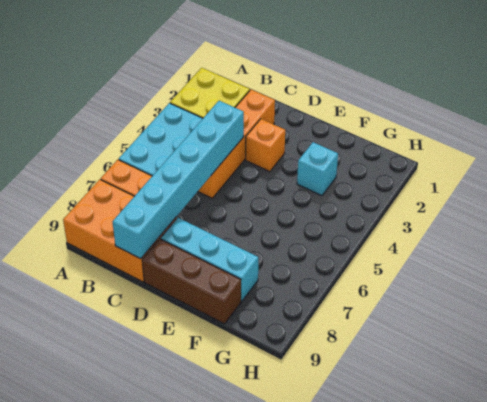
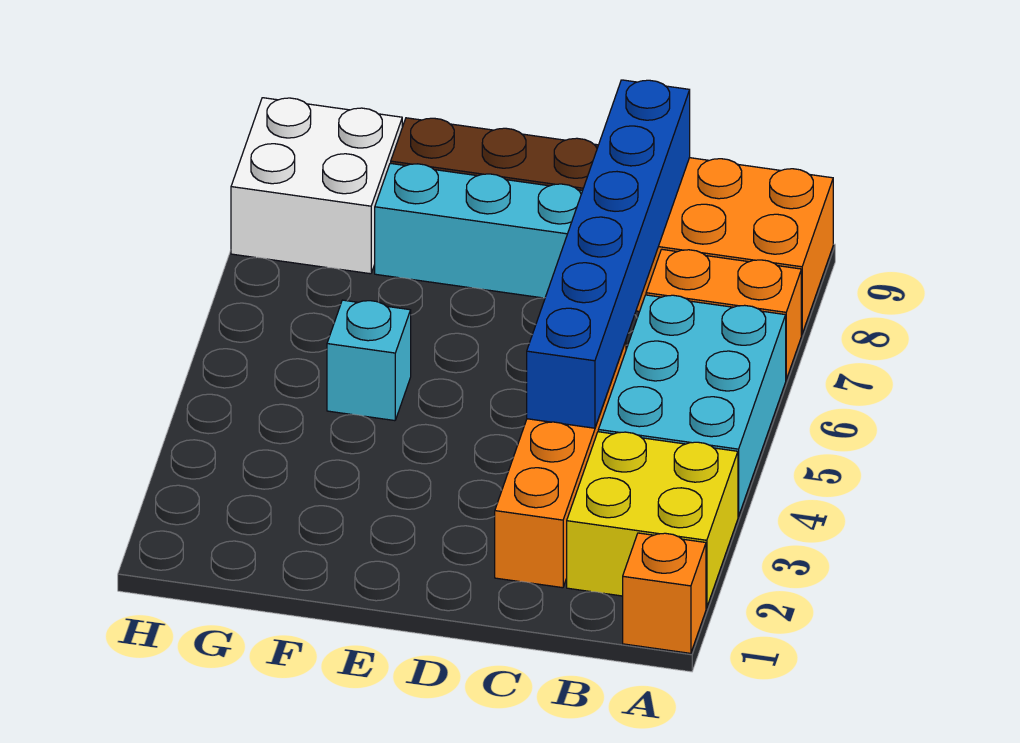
cyan 1x6 brick [113,101,244,259] -> blue 1x6 brick [527,80,690,428]
orange 1x1 brick [246,119,285,172] -> orange 1x1 brick moved to [623,533,706,653]
cyan 1x1 brick [297,142,338,196] -> cyan 1x1 brick moved to [327,300,411,421]
none -> white 2x2 brick [231,98,402,274]

